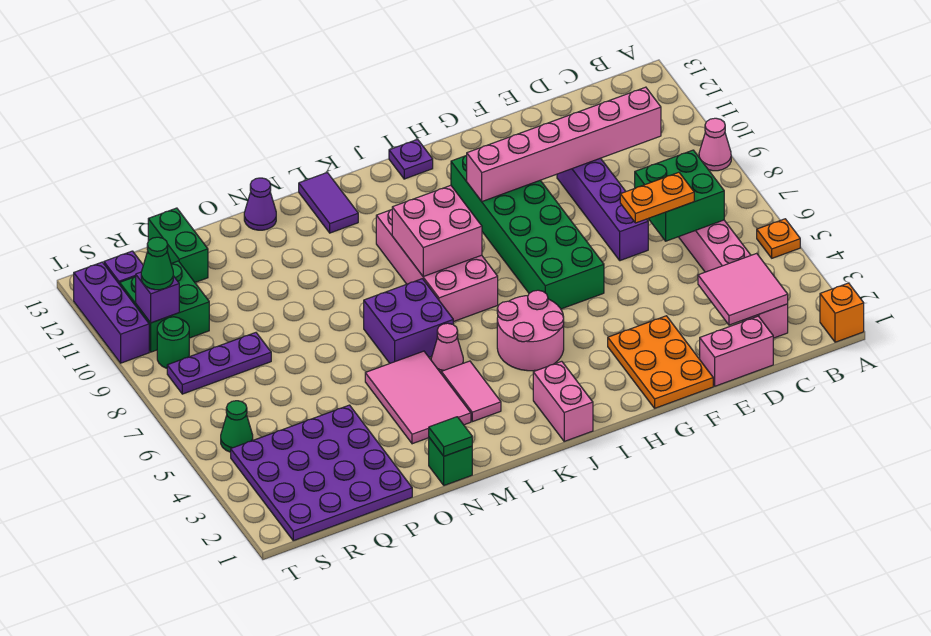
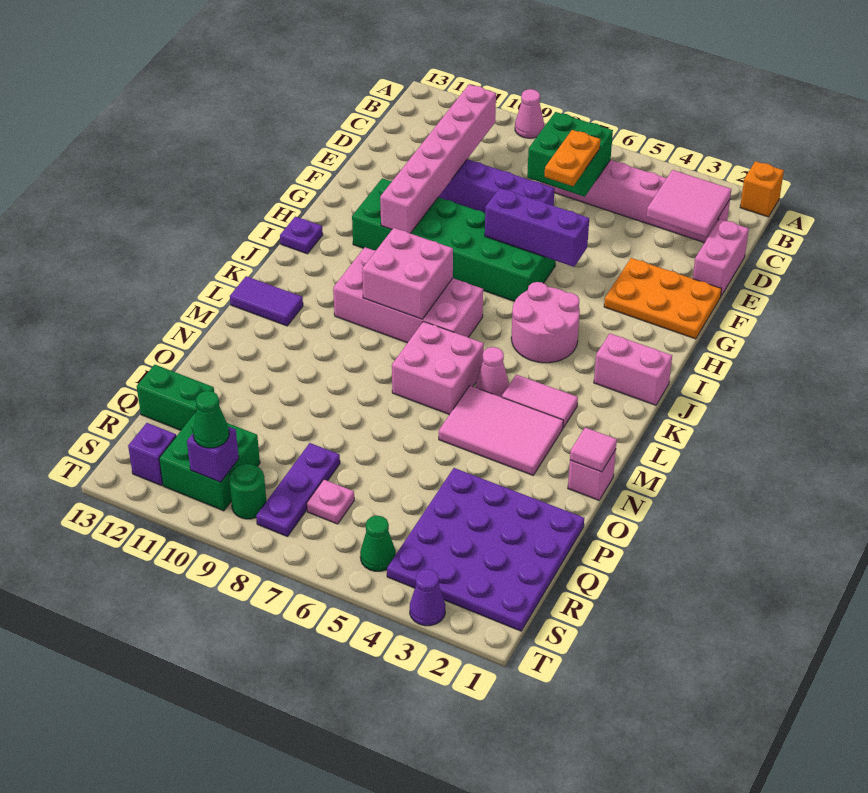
orange 1x1 plate [757,219,800,258] -> none
purple 2x2 brick [364,279,453,363] -> pink 2x2 brick [392,321,484,415]
green 1x1 brick [429,438,472,486] -> pink 1x1 brick [568,449,616,500]
green 1x1 tile [429,417,472,456] -> pink 1x1 tile [570,427,617,472]
purple 1x1 cone [244,178,276,230] -> purple 1x1 cone moved to [410,569,445,626]
none -> pink 1x1 plate [307,480,354,524]
purple 1x3 brick [74,262,149,363] -> purple 1x3 brick moved to [485,188,589,267]

